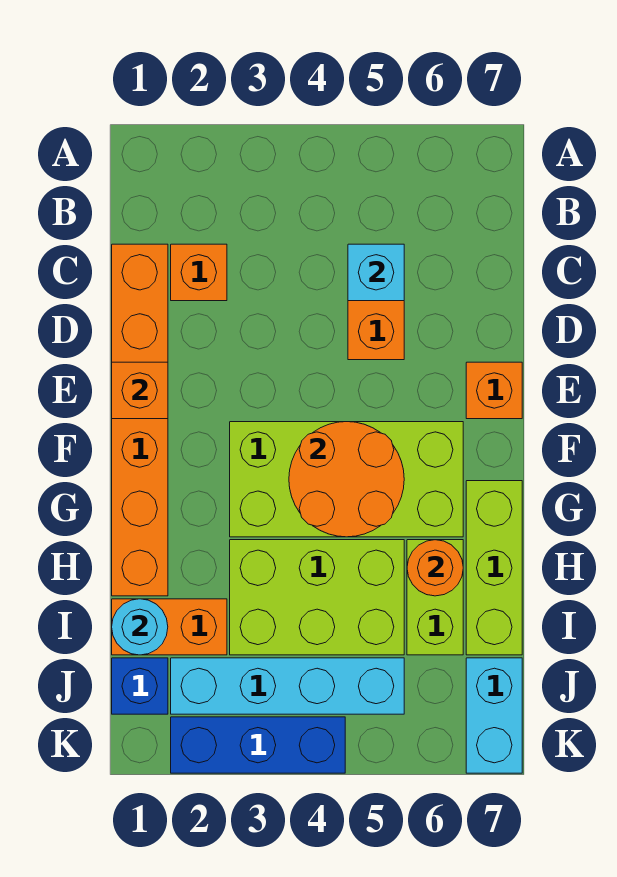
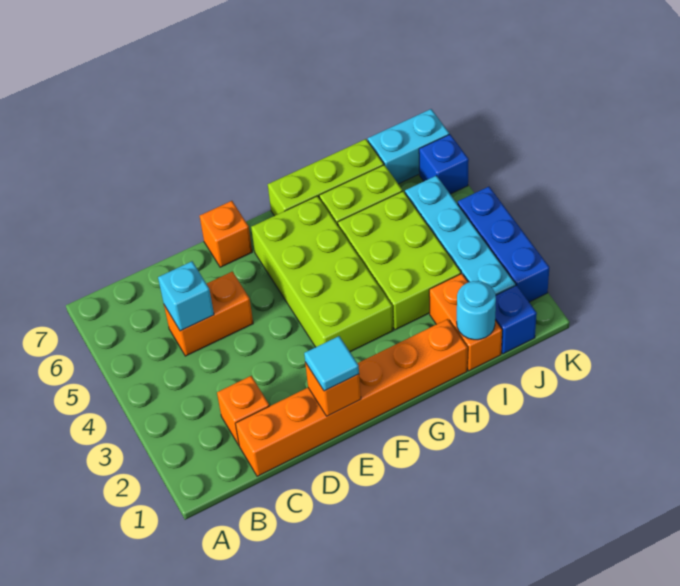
none -> cyan 1x1 tile [304,336,359,391]
orange 2x2 round brick [289,422,404,537] -> none
orange 1x1 round brick [407,540,463,596] -> none
none -> blue 1x1 brick [419,134,469,194]

